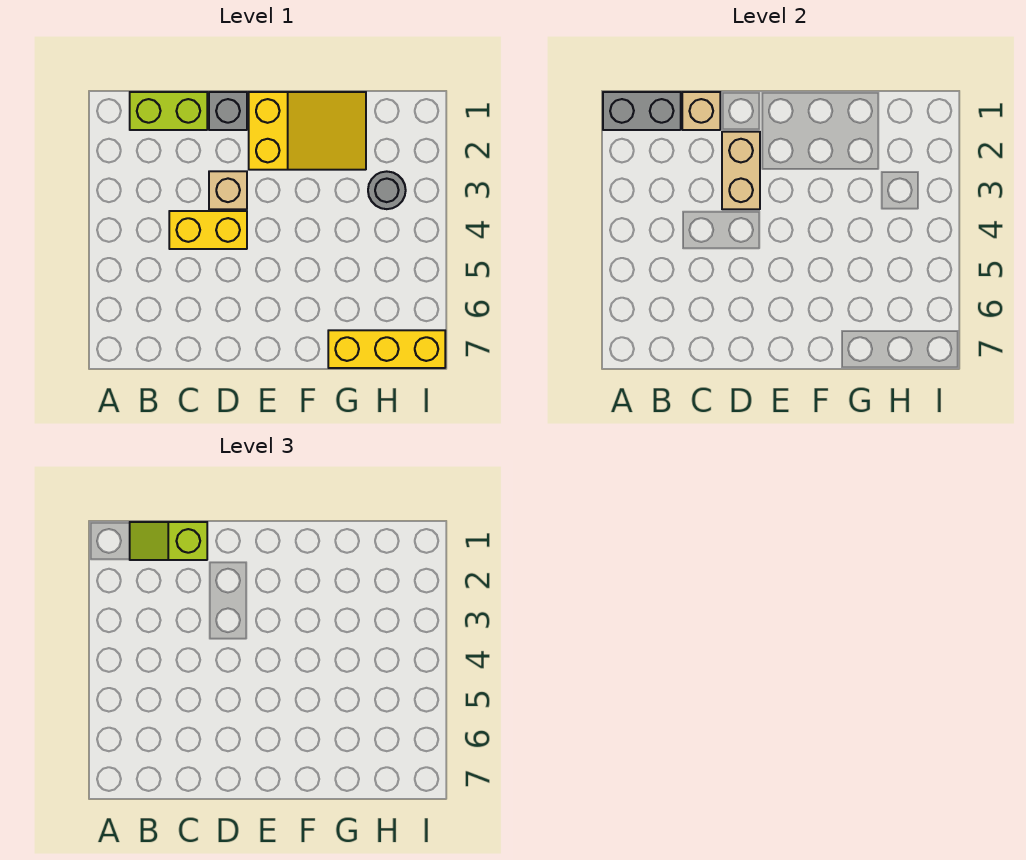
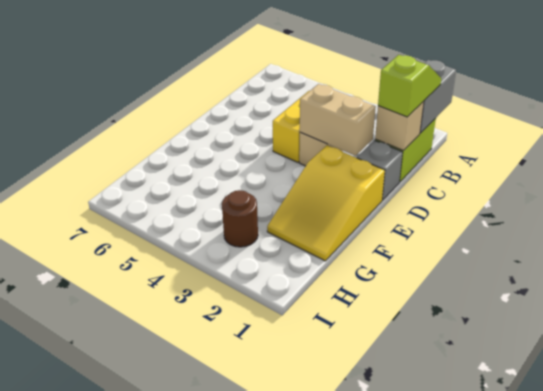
yellow 1x3 brick [328,330,445,368] -> none
grey 1x1 round brick [368,171,406,209] -> brown 1x1 round brick [222,190,258,247]

